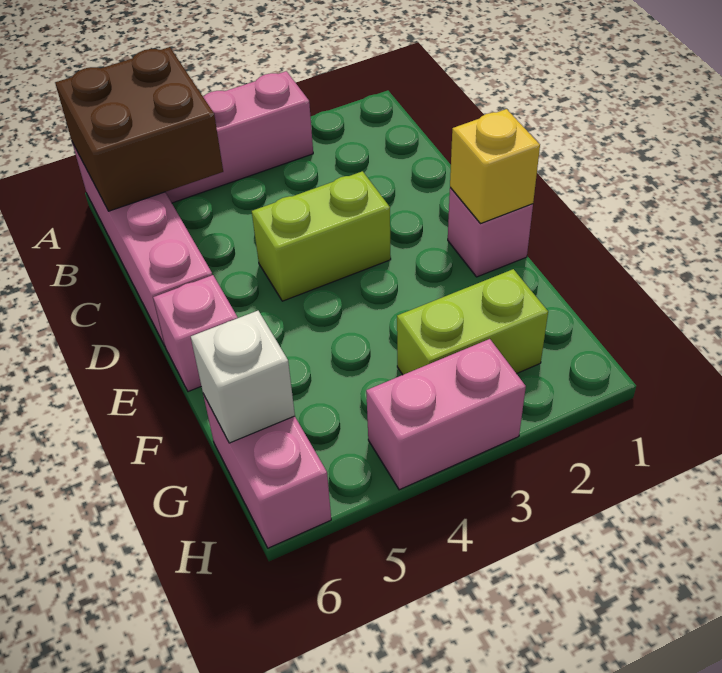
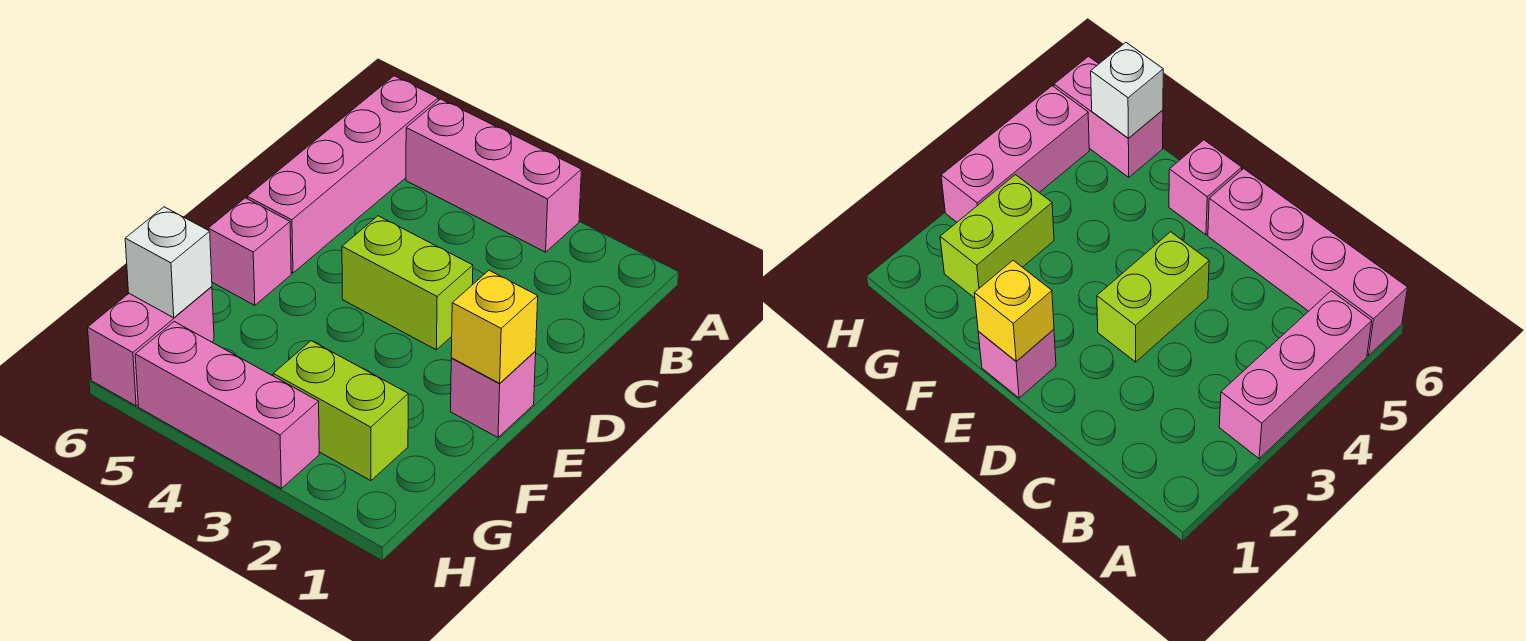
brown 2x2 brick [55,47,223,211] -> none
pink 1x2 brick [366,339,526,490] -> pink 1x3 brick [135,322,319,488]

